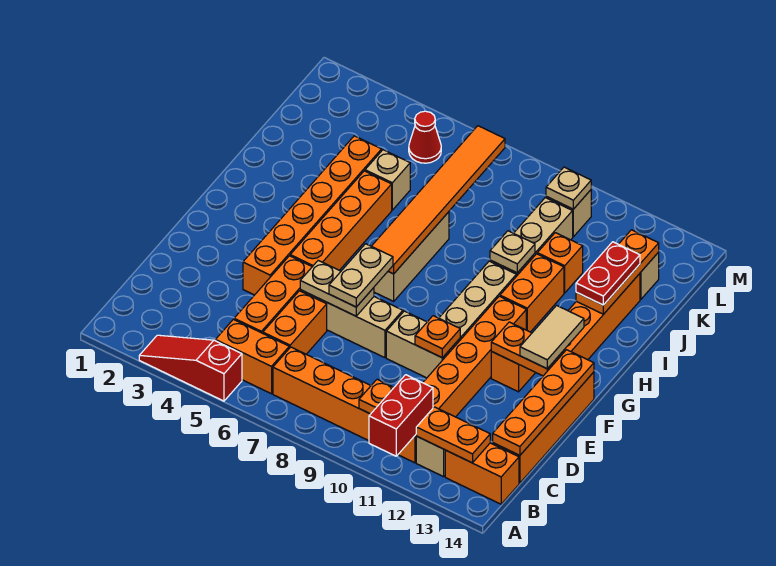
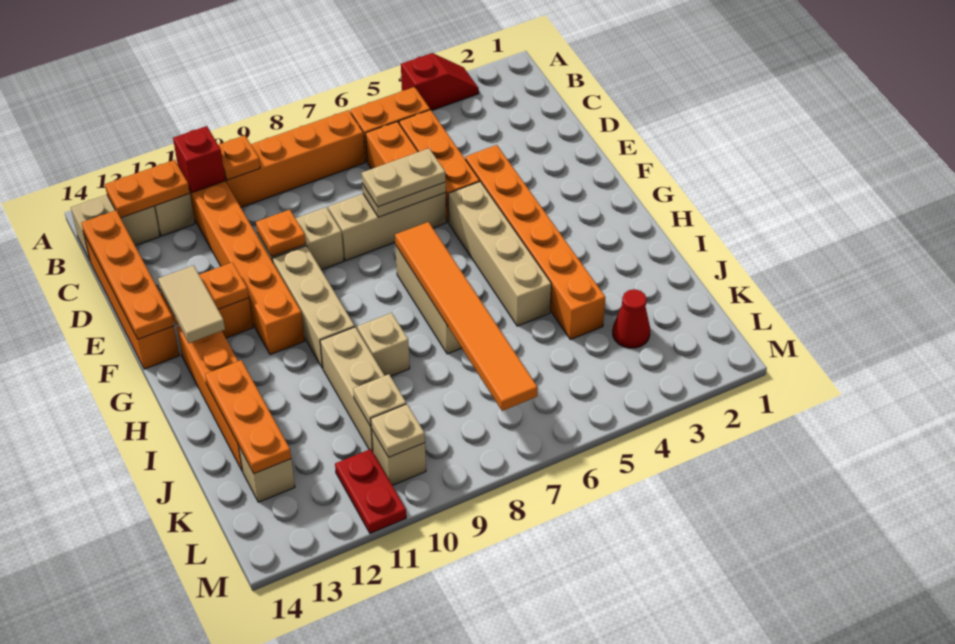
red 1x3 slope [139,335,242,401] -> red 1x2 slope [401,53,479,111]
red 1x2 brick [369,375,433,456] -> red 1x1 brick [173,126,225,193]
orange 1x2 brick [445,443,519,504] -> tan 1x2 brick [71,195,160,260]
tan 1x2 plate [329,244,393,307] -> tan 1x2 plate turned to [362,148,446,207]
orange 1x4 brick [290,171,392,270] -> tan 1x4 brick [448,182,551,326]
orange 1x2 brick [500,254,564,332] -> none
tan 1x1 plate [490,231,535,273] -> tan 1x1 plate moved to [353,374,406,426]
red 1x2 plate [576,242,640,305] -> red 1x2 plate moved to [335,449,406,534]
tan 1x1 brick [365,150,410,210] -> tan 1x1 brick moved to [357,313,410,376]
orange 1x1 brick [537,233,583,293] -> none
red 1x1 cone [409,111,441,163] -> red 1x1 cone moved to [613,289,650,348]

